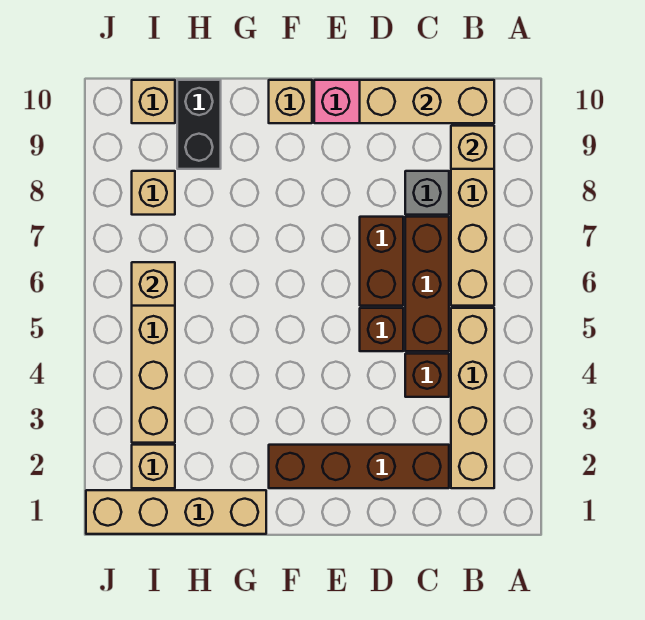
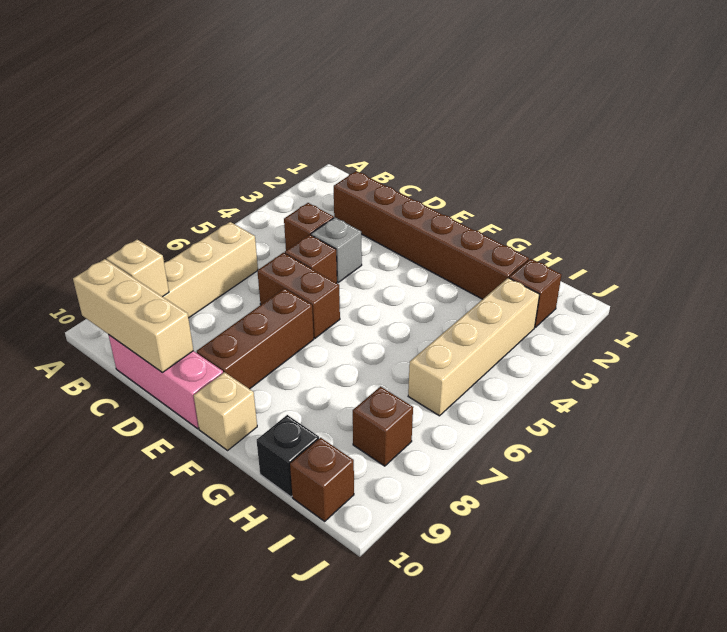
tan 1x4 brick [451,308,494,488] -> none
brown 1x4 brick [269,445,449,488] -> brown 1x6 brick [334,171,529,299]
brown 1x3 brick [405,217,449,351] -> brown 1x3 brick moved to [197,288,314,389]
grey 1x1 brick [405,171,449,215] -> grey 1x1 brick moved to [311,217,362,282]
brown 1x2 brick [360,217,403,306] -> brown 1x2 brick turned to [257,253,340,338]
tan 1x4 brick [86,490,266,534] -> none
black 1x2 brick [177,80,221,169] -> black 1x1 brick [257,415,319,497]
tan 1x1 brick [132,445,175,488] -> brown 1x1 brick [509,259,561,327]
tan 1x1 brick [132,262,175,306] -> none
tan 1x1 brick [132,171,175,215] -> brown 1x1 brick [353,387,413,466]
tan 1x1 brick [132,80,175,123] -> brown 1x1 brick [290,438,354,521]

